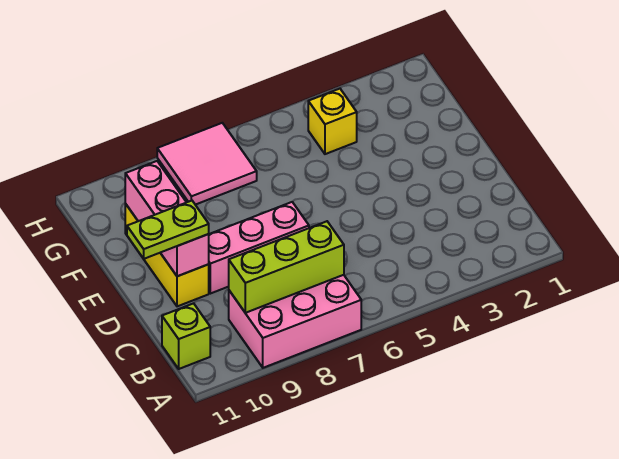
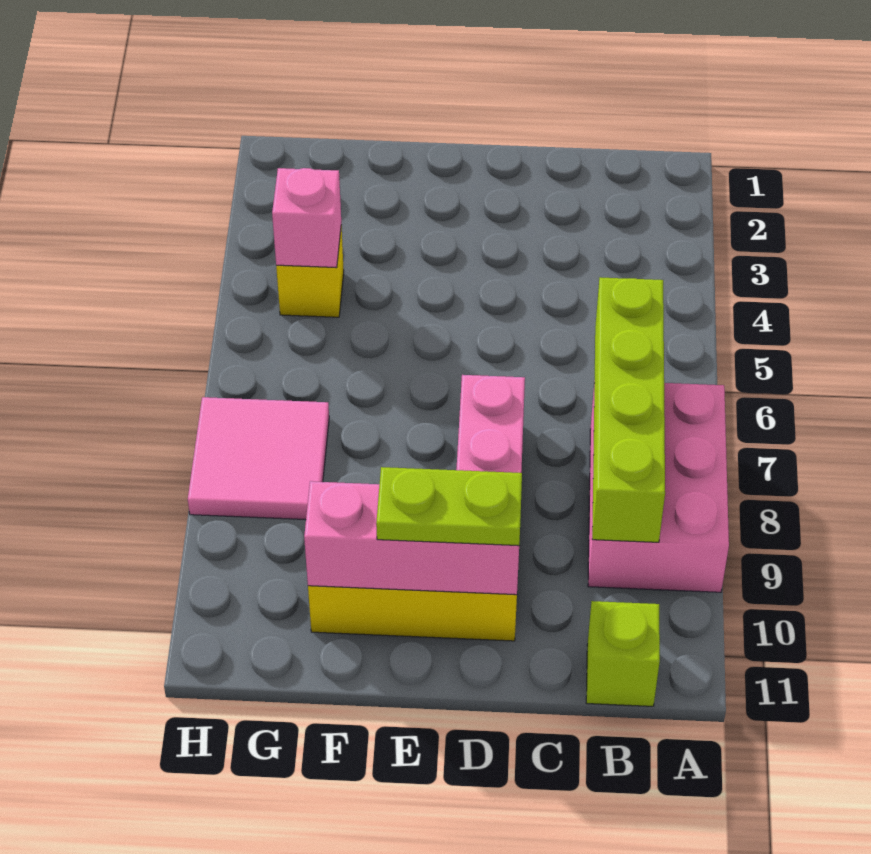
lime 1x3 brick [229,221,344,313] -> lime 1x4 brick [592,277,665,542]
lime 1x2 plate [127,200,209,259] -> lime 1x2 plate turned to [376,467,522,546]
none -> pink 1x1 brick [272,168,341,268]

